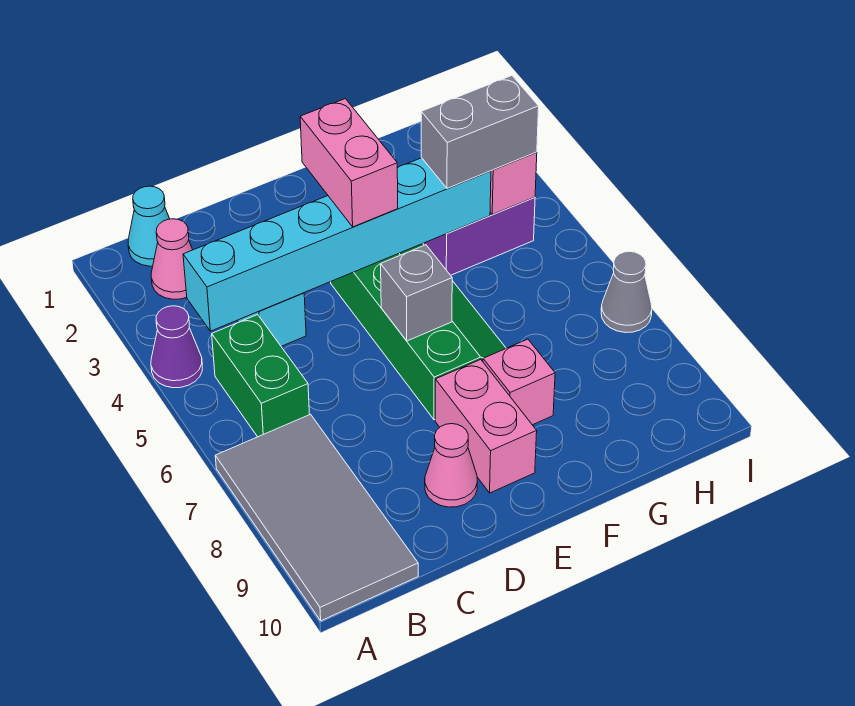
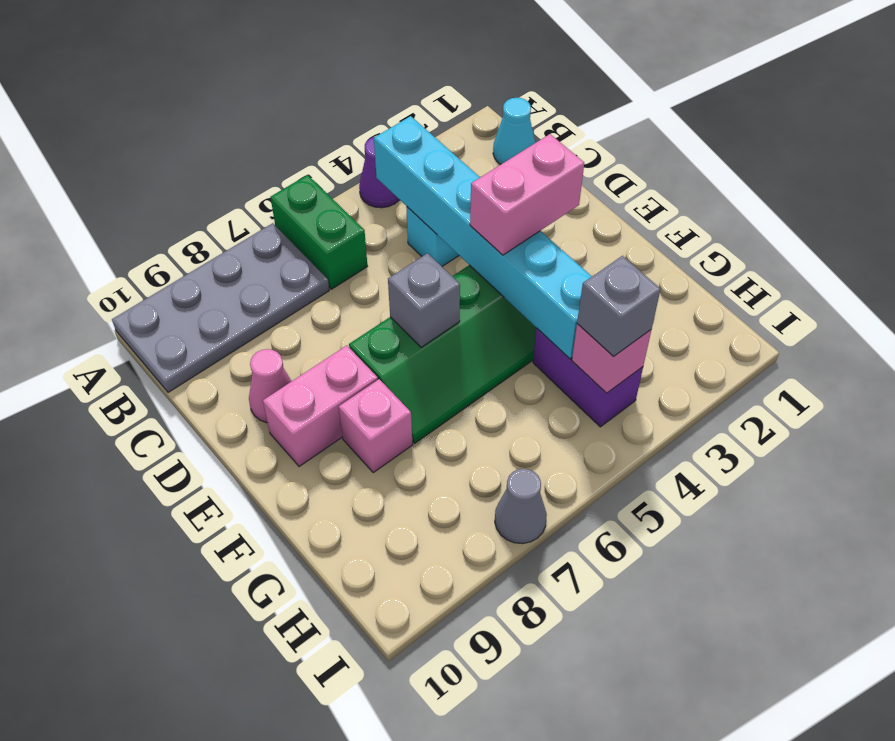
grey 2x4 tile [215,414,418,621] -> grey 2x4 plate [112,223,329,392]
pink 1x1 cone [151,219,193,299] -> none
green 1x2 brick [212,315,309,437] -> green 1x2 brick turned to [270,175,368,289]
grey 1x2 brick [421,76,539,188] -> grey 1x1 brick [577,256,661,357]

